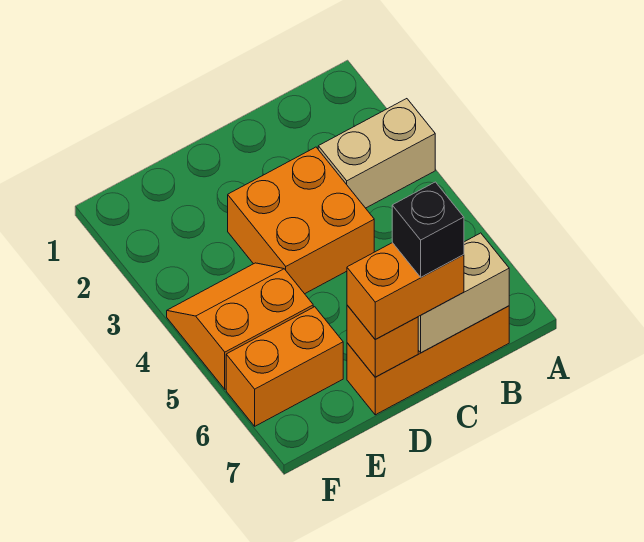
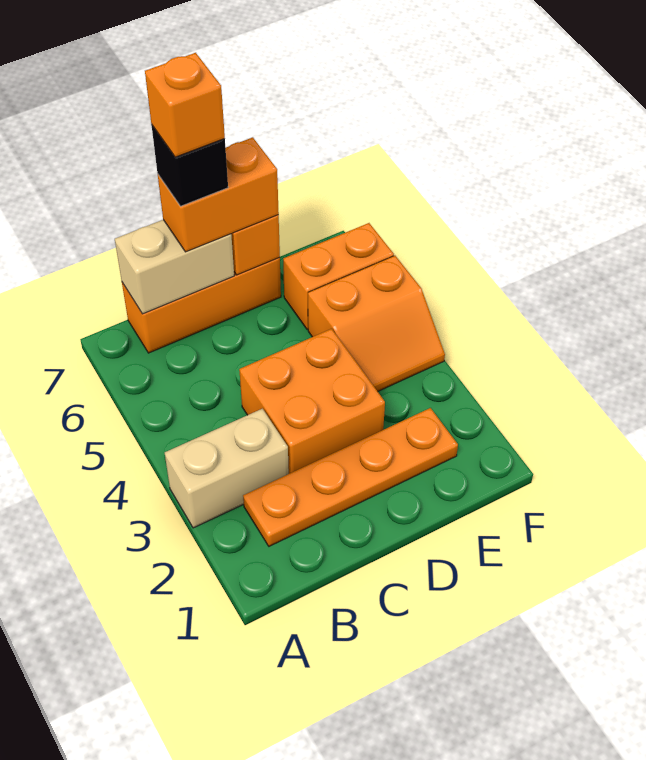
none -> orange 1x4 plate [243,408,458,546]
none -> orange 1x1 brick [145,53,225,157]

